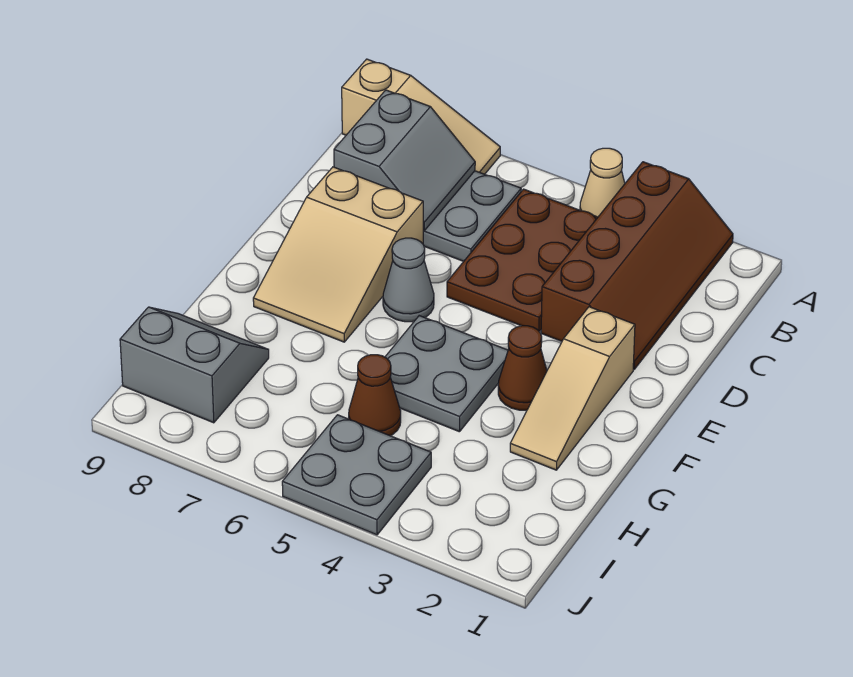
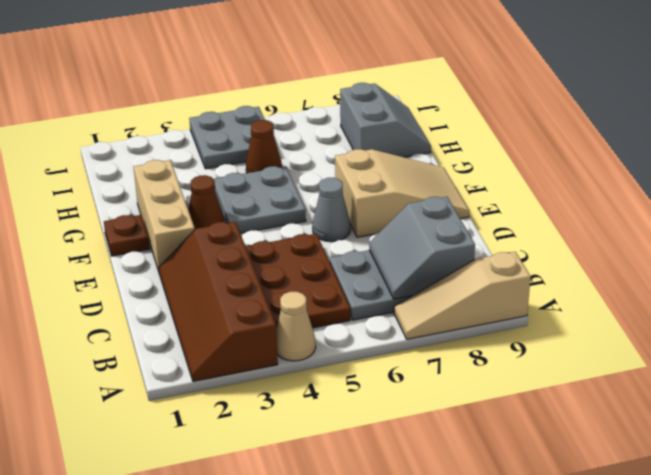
tan 2x3 slope [253,167,423,342] -> tan 2x3 slope turned to [335,149,469,237]
tan 1x3 slope [510,307,635,470] -> tan 1x3 brick [134,160,195,271]
none -> brown 1x1 plate [104,215,150,256]
grey 2x2 slope [120,307,269,423] -> grey 2x2 slope turned to [340,83,431,157]

